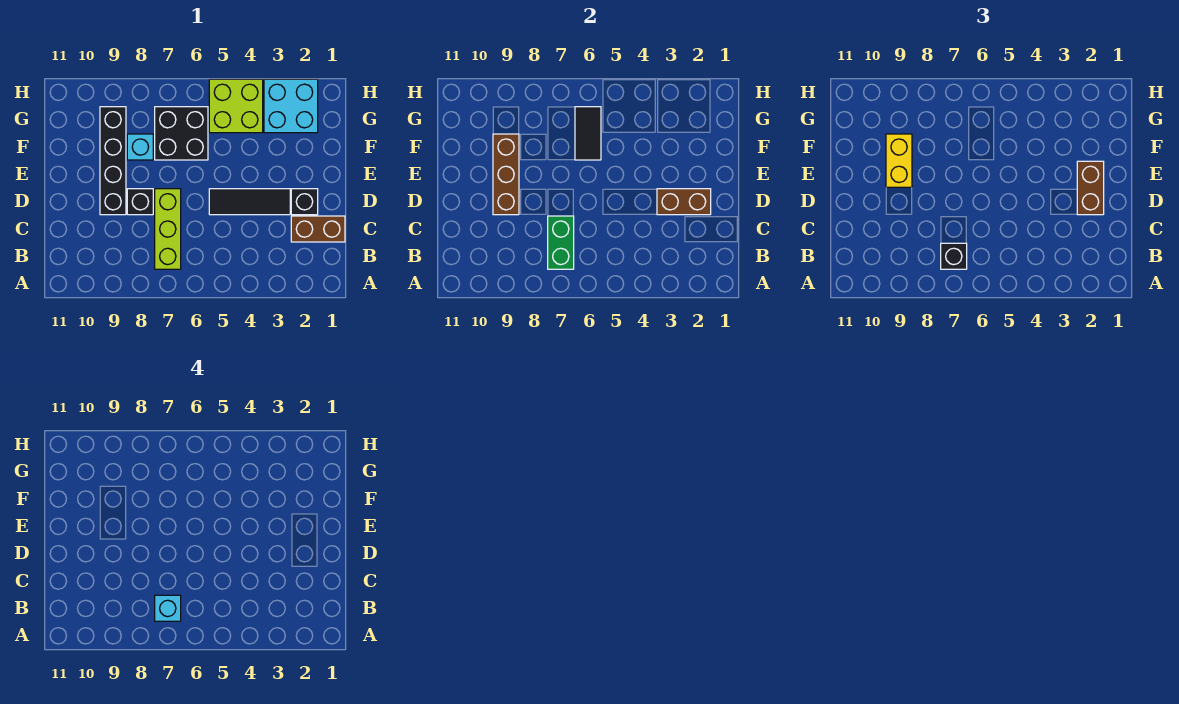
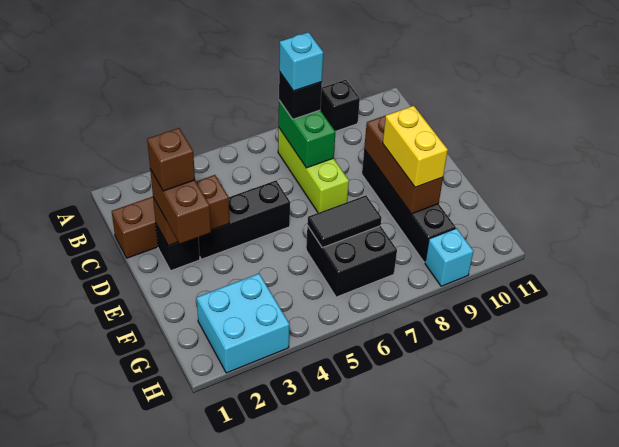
none -> brown 1x1 brick [147,128,195,191]
black 1x3 tile [209,189,290,215] -> black 1x3 brick [199,180,290,259]
black 1x1 brick [127,189,153,215] -> black 1x1 brick moved to [320,80,360,131]
black 1x2 tile [575,107,601,160] -> black 1x2 tile turned to [307,195,382,248]
cyan 1x1 brick [127,134,153,160] -> cyan 1x1 brick moved to [425,228,473,286]
lime 2x2 brick [209,79,263,133] -> none

